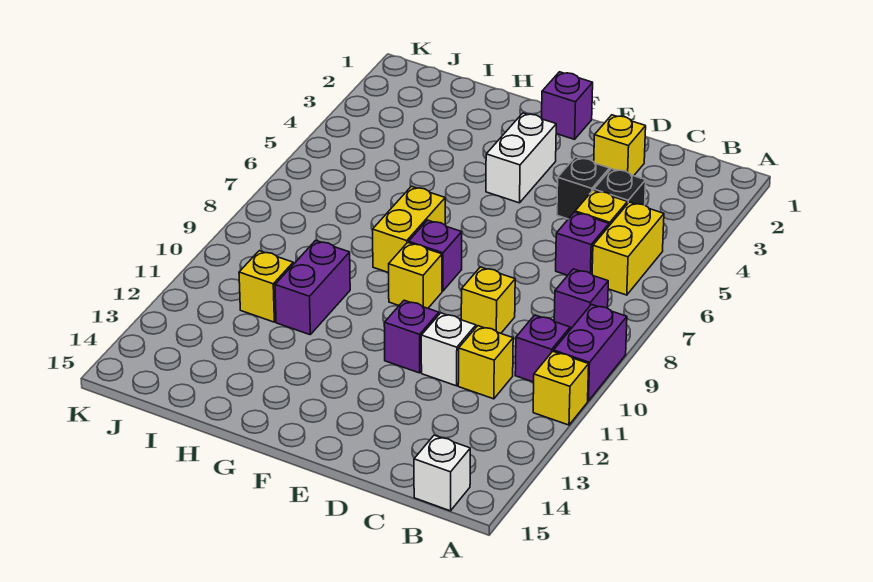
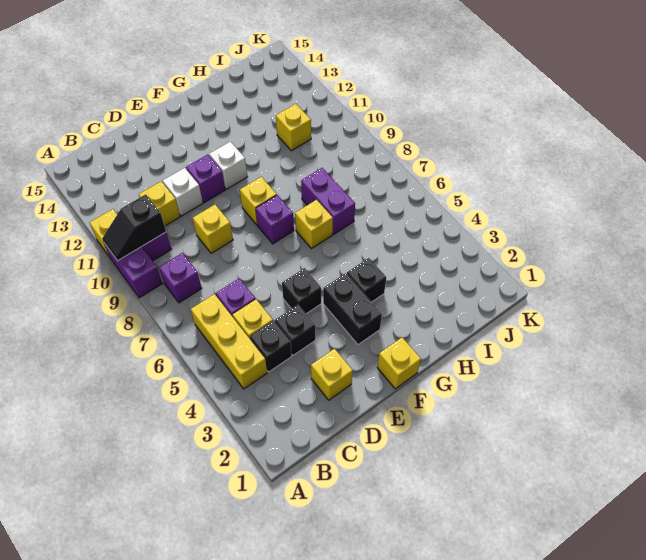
none -> black 1x2 slope [102,194,166,261]
yellow 1x2 brick [592,202,664,295] -> yellow 1x3 brick [191,294,267,389]
white 1x1 brick [414,435,470,511] -> white 1x1 brick moved to [209,142,247,189]
none -> black 1x1 brick [282,268,321,314]
purple 1x1 brick [542,72,593,139] -> yellow 1x1 brick [377,338,421,389]
white 1x2 brick [486,113,556,203] -> black 1x2 brick [323,273,382,345]
none -> black 1x1 brick [347,258,386,302]
yellow 1x2 brick [373,186,445,273] -> yellow 1x1 brick [295,200,333,249]
purple 1x2 brick [275,240,350,335] -> purple 1x2 brick moved to [301,168,355,234]

